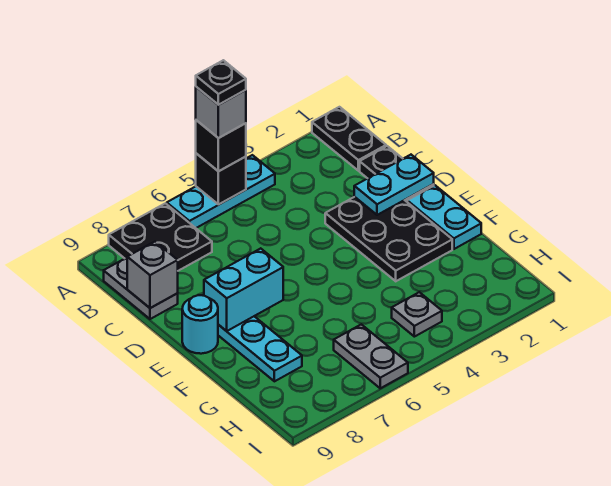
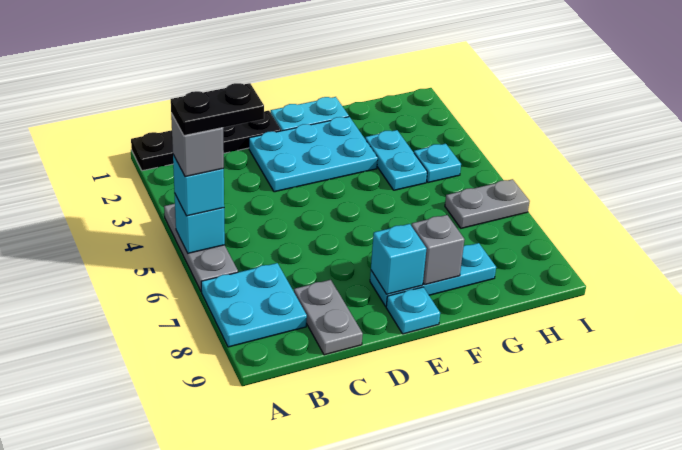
cyan 1x3 plate [167,155,275,228] -> grey 1x3 plate [164,204,238,292]
black 1x1 brick [196,153,246,204] -> cyan 1x1 brick [174,193,225,253]
black 1x1 brick [196,120,246,171] -> cyan 1x1 brick [173,155,224,216]
black 1x1 plate [196,60,246,105] -> black 1x2 plate [171,83,264,135]
black 2x2 plate [109,203,212,271] -> cyan 2x2 plate [201,263,307,347]
grey 1x2 plate [104,258,178,319] -> grey 1x2 plate turned to [294,280,363,355]
grey 1x1 brick [127,242,178,308] -> grey 1x1 brick moved to [411,215,465,285]
cyan 1x2 plate [354,155,434,215] -> cyan 1x2 plate moved to [365,130,427,190]
black 2x3 plate [325,197,452,281] -> cyan 2x3 plate [249,117,378,192]
cyan 1x2 brick [204,248,283,331] -> cyan 1x1 brick [371,224,427,294]
cyan 1x1 round brick [182,295,218,354] -> cyan 1x1 plate [386,287,440,334]
grey 1x1 plate [392,292,442,337] -> cyan 1x1 plate [414,144,461,183]

